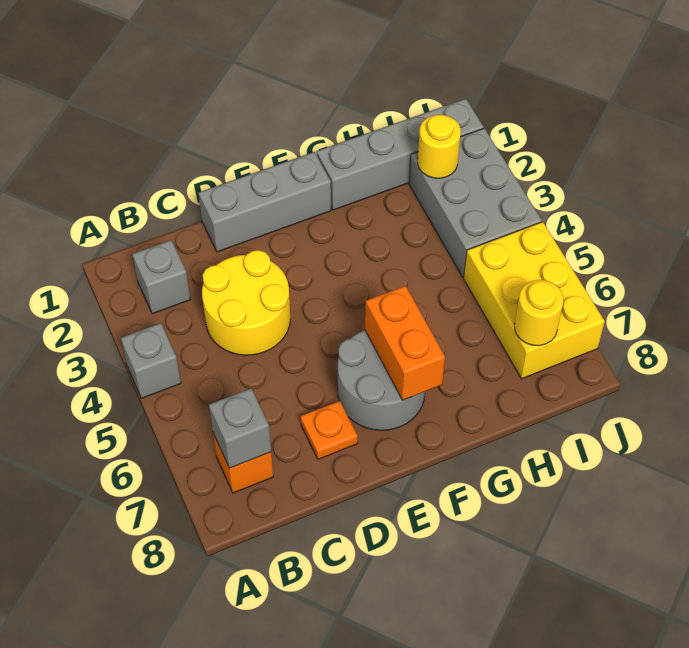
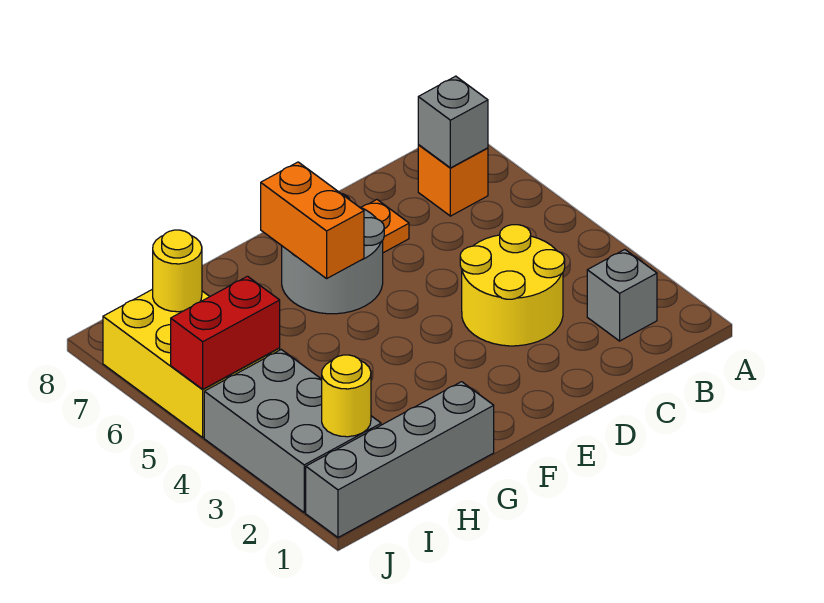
grey 1x1 brick [121,323,181,398] -> none
grey 1x3 brick [198,152,331,252] -> none
none -> red 1x2 brick [171,276,280,389]

